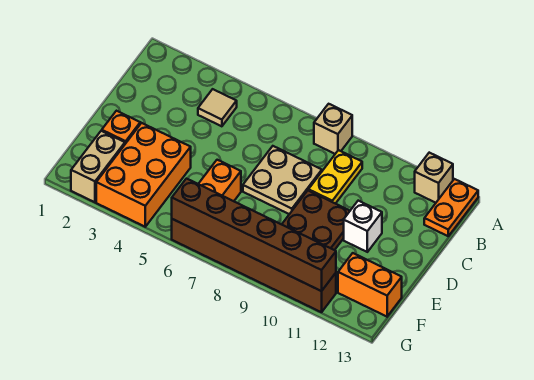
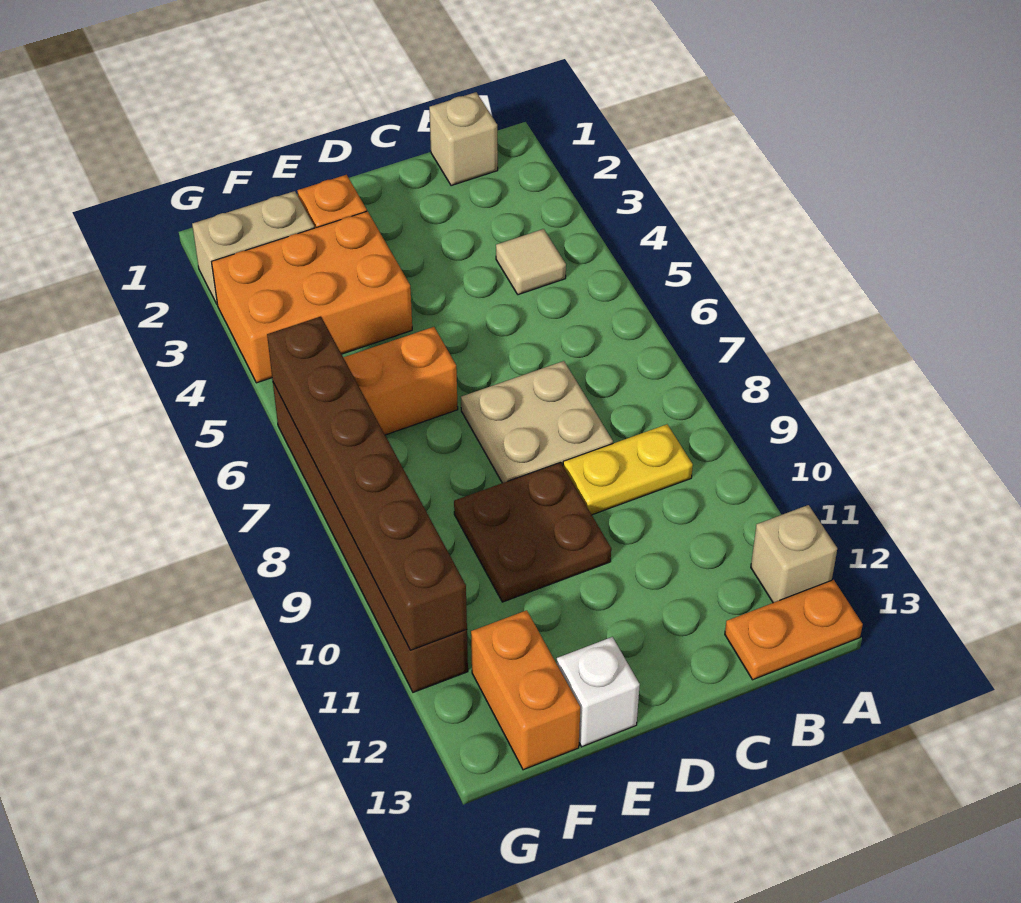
tan 1x1 brick [314,104,352,154] -> tan 1x1 brick moved to [429,92,498,186]
white 1x1 brick [344,201,382,252] -> white 1x1 brick moved to [557,637,640,747]

